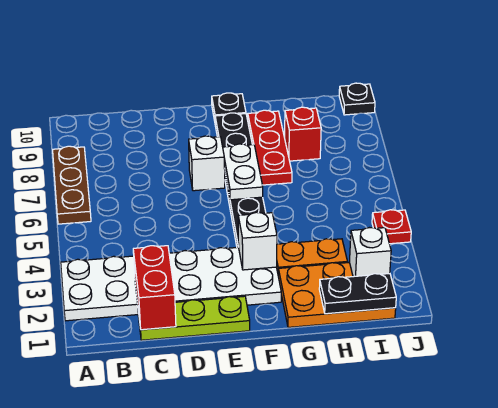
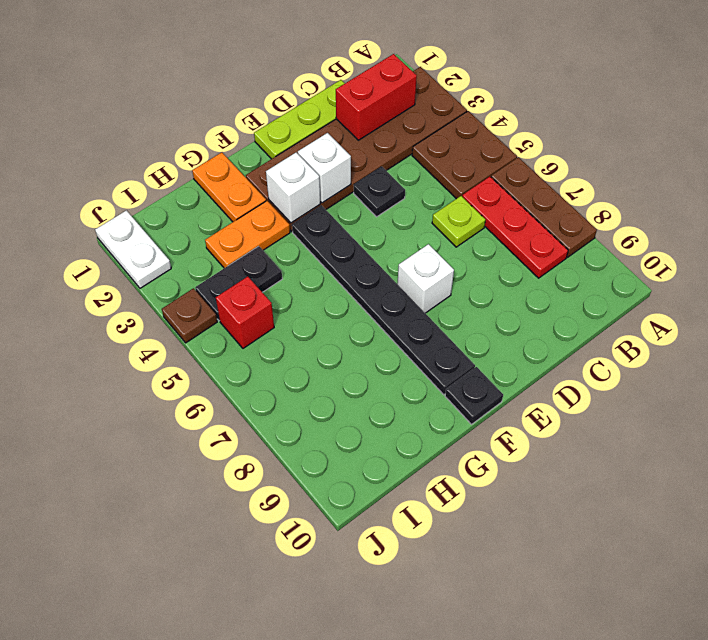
white 2x6 plate [61,247,281,321] -> brown 2x6 plate [246,67,467,232]
none -> brown 2x2 plate [412,111,517,199]
red 1x2 brick [133,246,176,330] -> red 1x2 brick turned to [336,54,417,140]
none -> lime 1x1 plate [432,196,485,247]
white 1x2 plate [223,144,263,200] -> white 1x2 plate moved to [95,210,171,288]
orange 2x3 plate [278,262,396,327] -> orange 1x2 plate [192,152,266,222]
red 1x3 plate [248,110,292,185] -> red 1x3 plate moved to [462,177,568,278]
black 1x2 plate [319,274,396,314] -> black 1x2 plate moved to [195,246,282,321]
red 1x1 brick [285,107,321,161] -> red 1x1 brick moved to [216,276,274,348]
white 1x1 brick [350,228,391,277] -> white 1x1 brick moved to [298,133,351,203]
red 1x1 plate [372,210,411,244] -> brown 1x1 plate [162,288,217,343]
black 1x1 plate [339,83,375,115] -> black 1x1 plate moved to [354,167,405,217]

